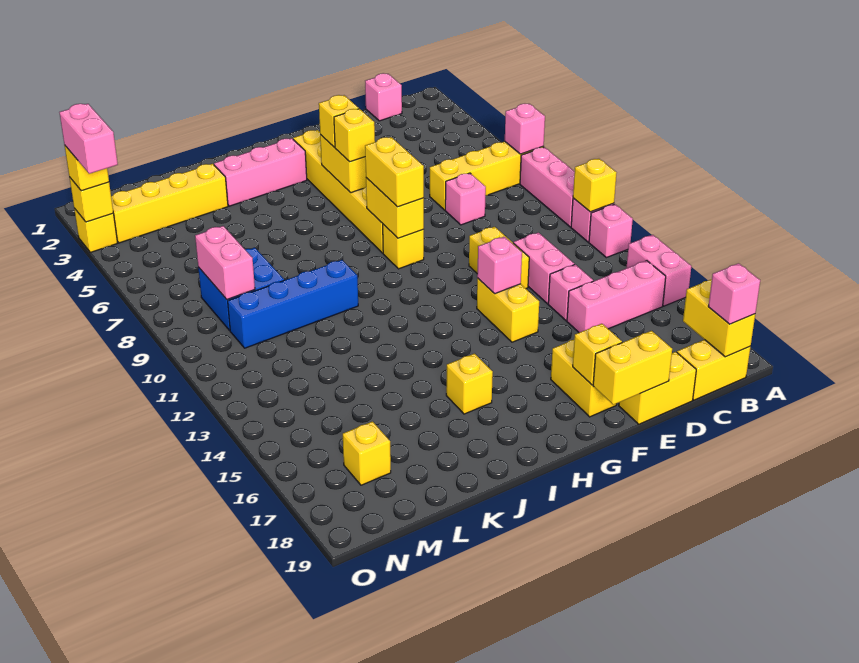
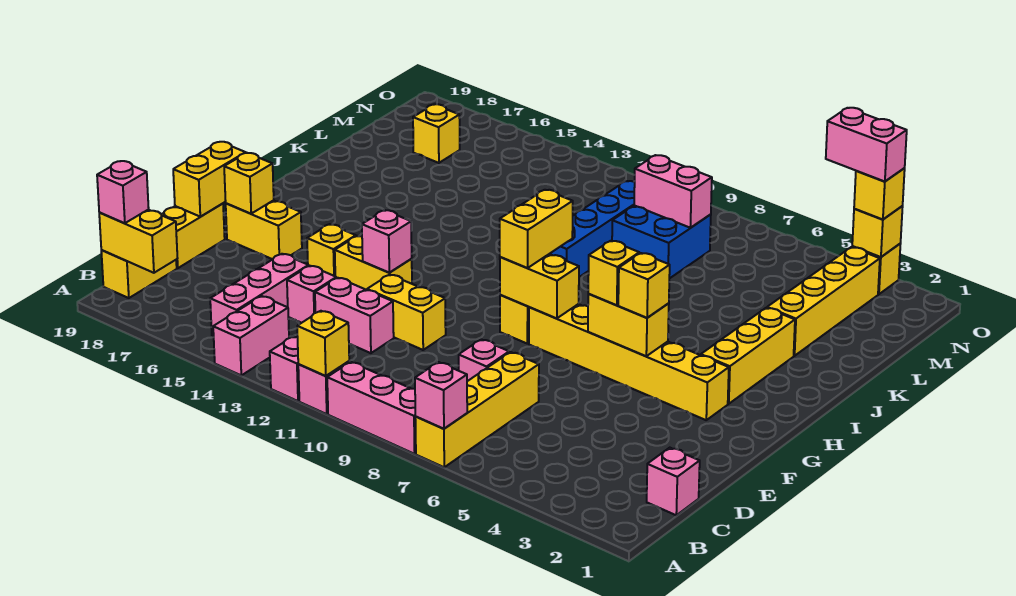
pink 1x2 brick [627,235,691,306] -> pink 1x2 brick turned to [213,296,289,375]
yellow 1x2 brick [365,137,424,207] -> yellow 1x2 brick turned to [500,190,573,268]
pink 1x3 brick [214,138,307,206] -> yellow 1x3 brick [701,308,795,404]
yellow 1x1 brick [446,354,493,414] -> yellow 1x1 brick moved to [307,224,356,276]

